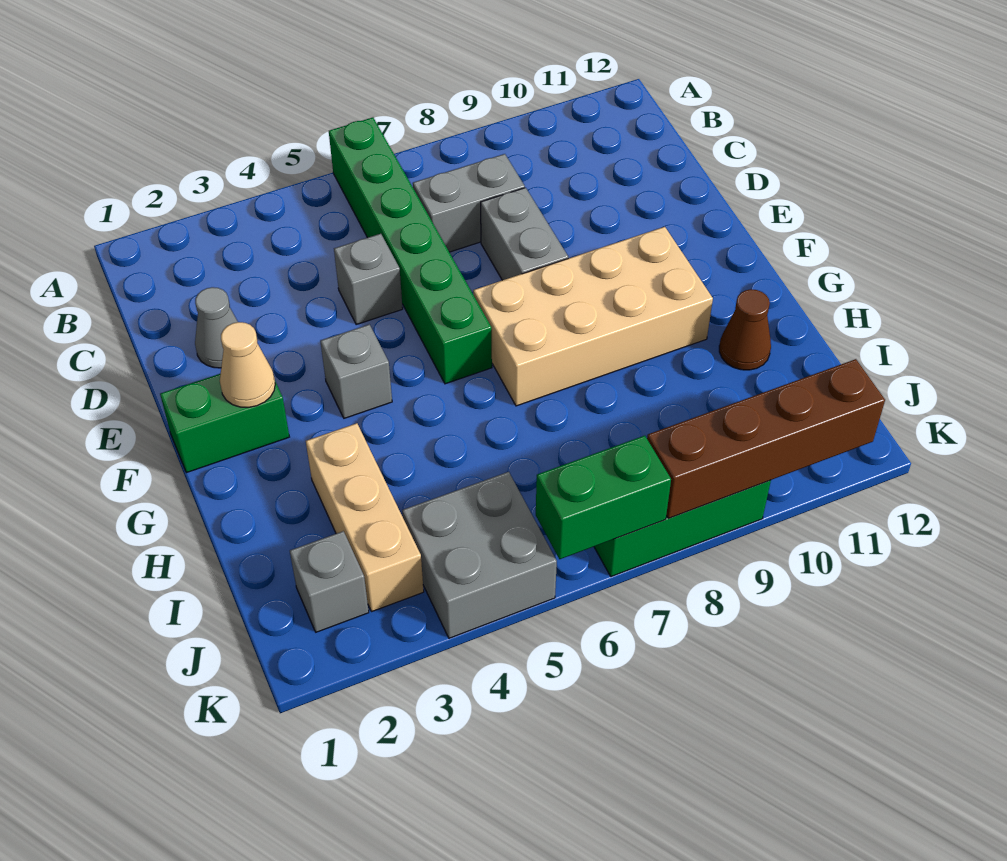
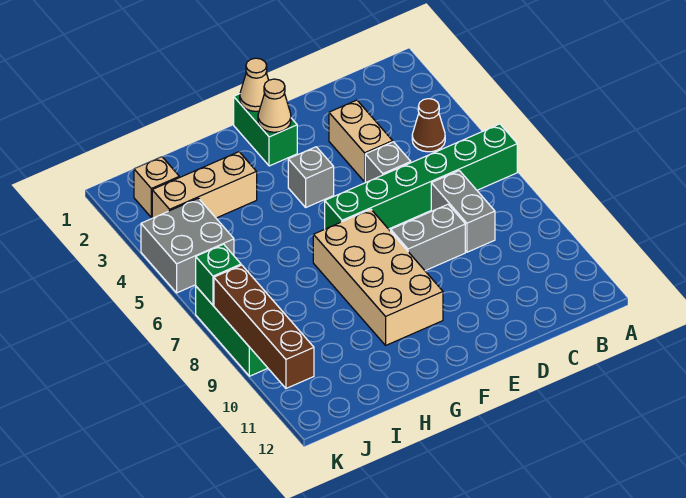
grey 1x1 cone [195,287,238,368] -> none
none -> tan 1x2 brick [329,100,393,182]
none -> tan 1x1 cone [240,58,269,111]
brown 1x1 cone [719,289,771,370] -> brown 1x1 cone moved to [412,99,445,152]
grey 1x1 brick [290,531,369,632] -> tan 1x1 brick [134,157,179,217]
green 1x2 brick [536,436,671,559] -> green 1x1 brick [196,244,241,305]

